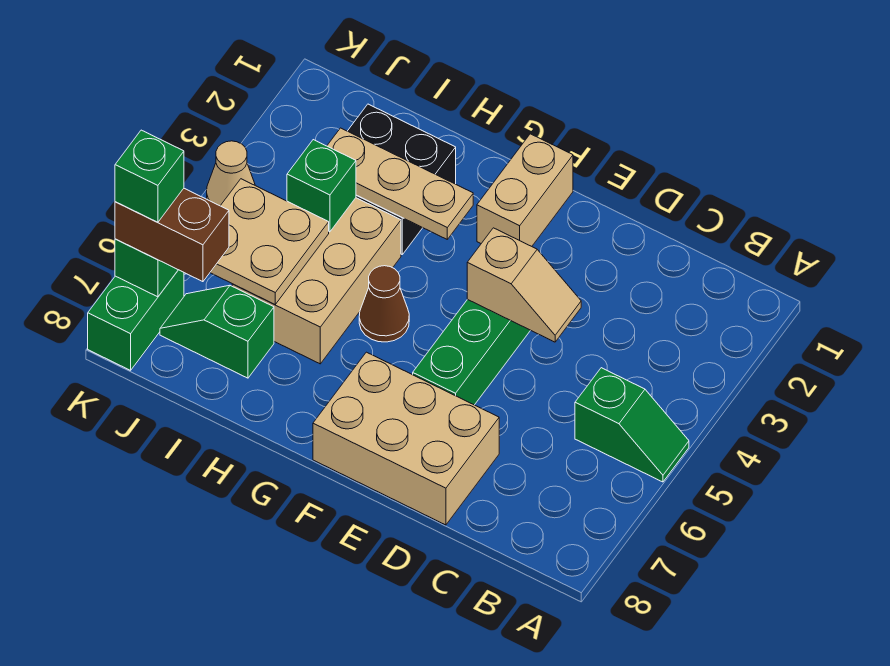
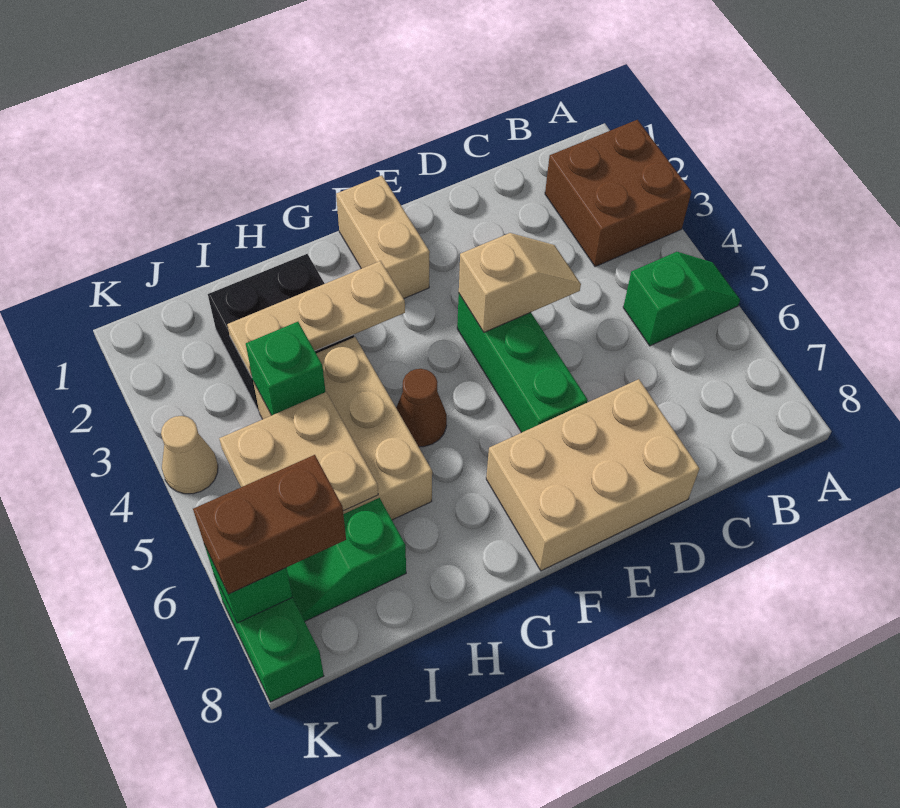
none -> brown 2x2 brick [545,120,691,267]
green 1x1 brick [115,130,184,222] -> none

